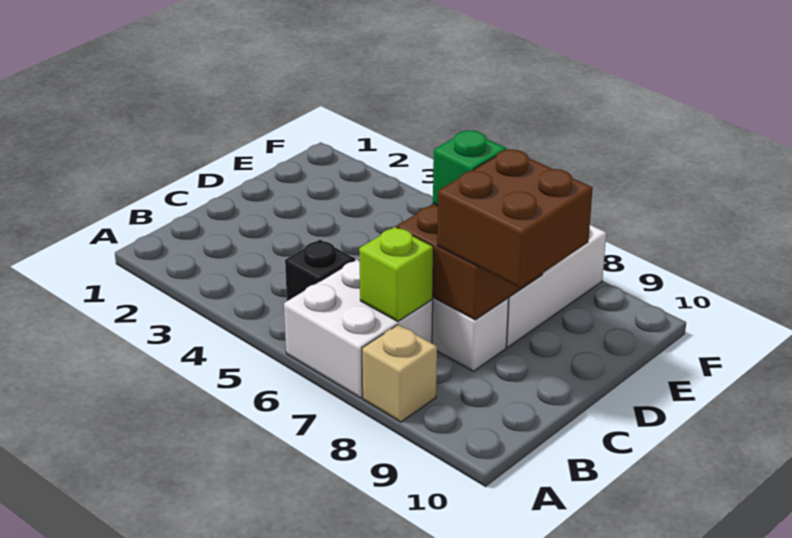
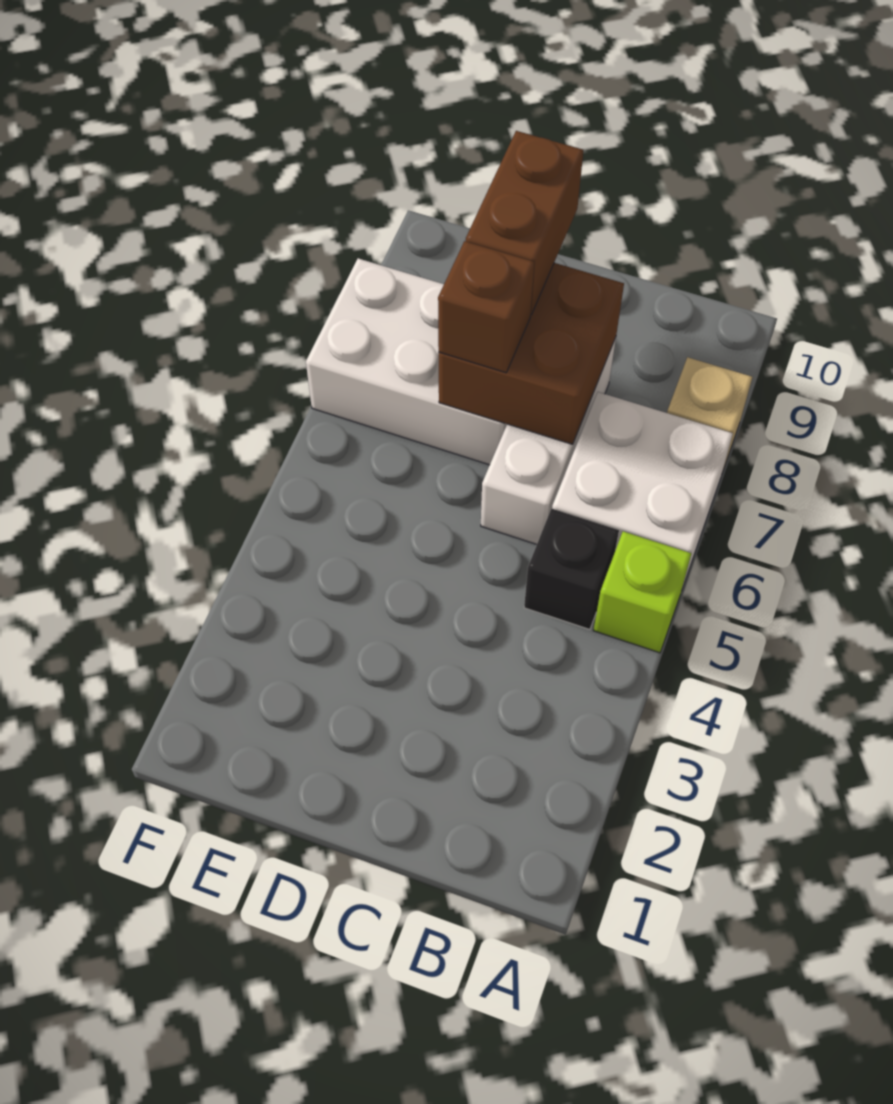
lime 1x1 brick [359,227,433,322] -> lime 1x1 brick moved to [593,531,692,653]
brown 2x2 brick [437,149,593,288] -> brown 1x2 brick [466,131,583,315]
green 1x1 brick [433,130,506,206] -> brown 1x1 brick [438,241,534,373]

